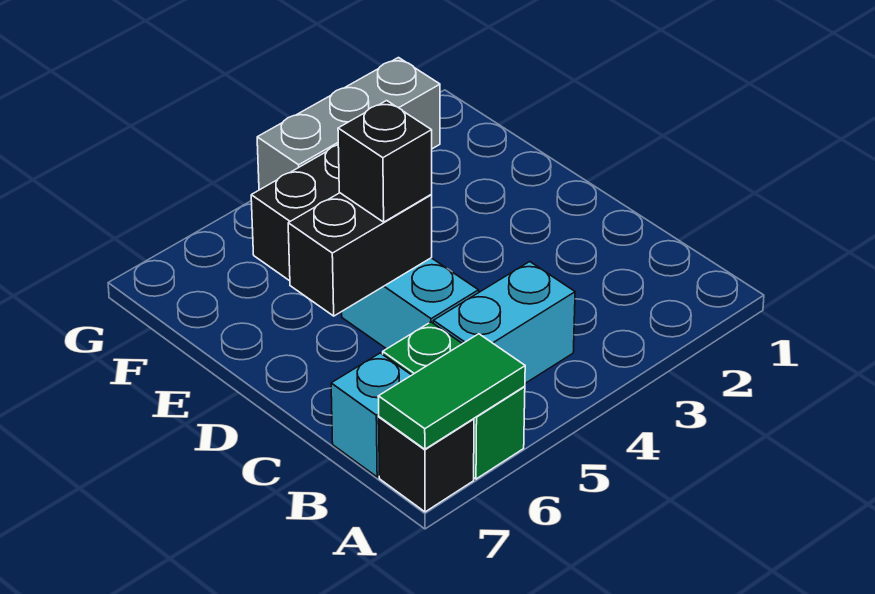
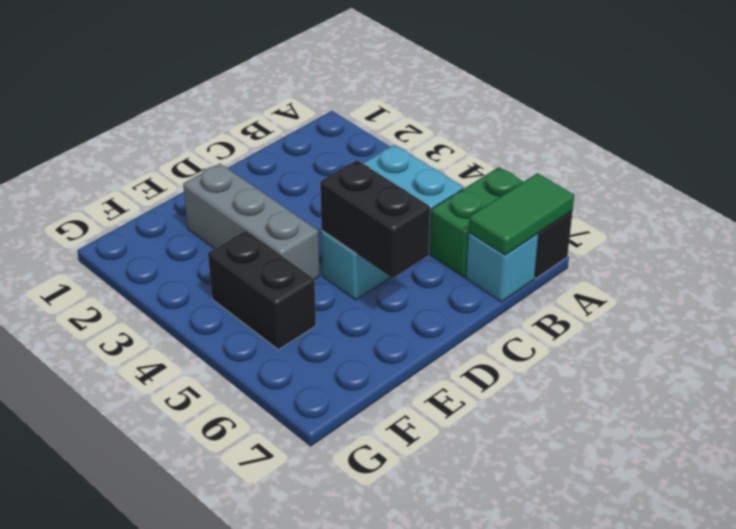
green 1x2 tile [378,334,525,449] -> green 1x2 tile turned to [469,173,574,255]
black 1x1 brick [338,101,432,222] -> none
grey 1x3 brick [257,58,440,190] -> grey 1x3 brick moved to [183,164,319,279]

